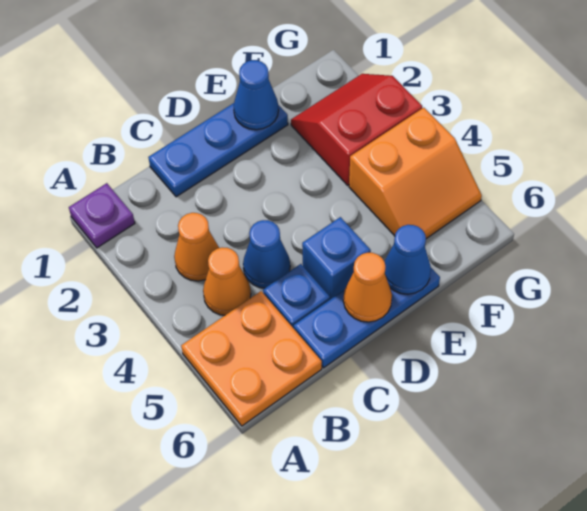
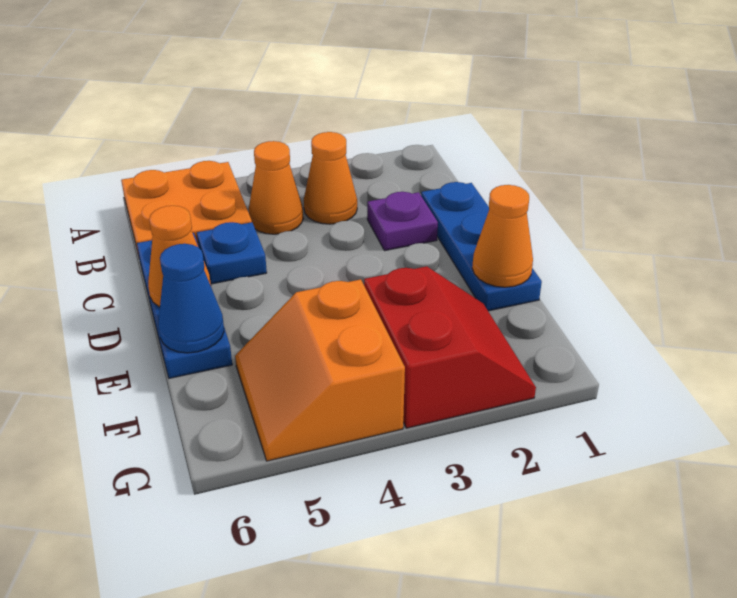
purple 1x1 plate [69,183,135,248] -> purple 1x1 plate moved to [367,192,438,251]
blue 1x1 cone [243,220,290,288] -> none
blue 1x1 brick [302,217,371,299] -> none
blue 1x1 cone [234,60,279,130] -> orange 1x1 cone [472,185,533,287]

